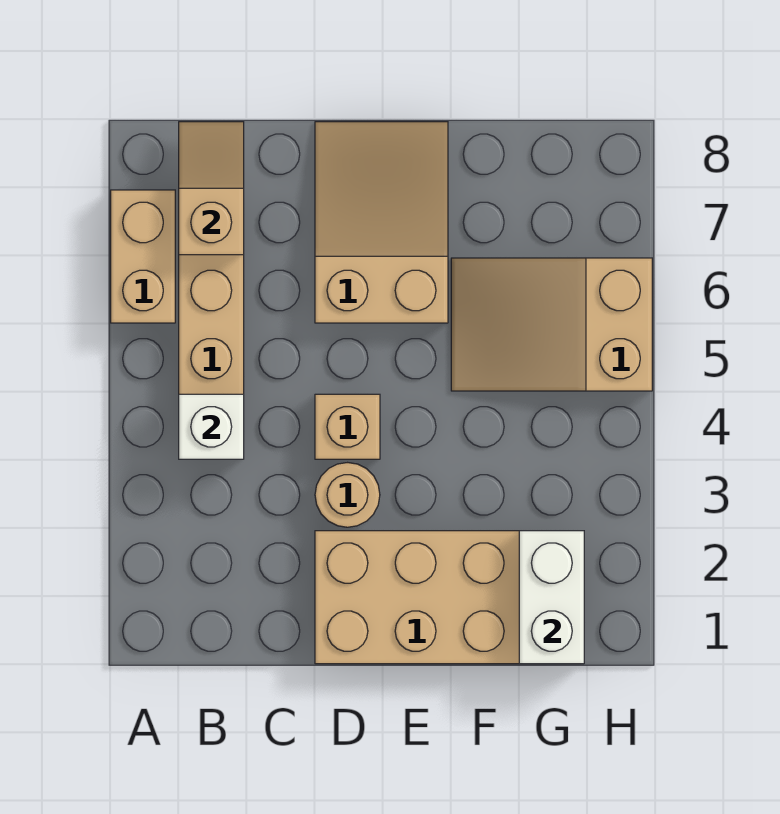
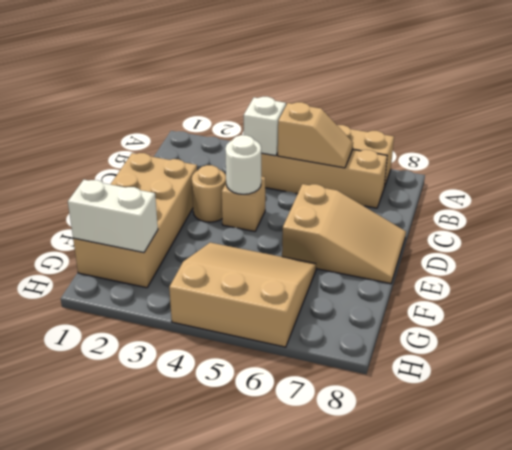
tan 1x2 slope [179,122,244,255] -> tan 1x2 slope moved to [278,102,353,168]
none -> white 1x1 round brick [225,135,262,194]
tan 2x3 slope [451,258,652,391] -> tan 3x3 slope [169,243,316,347]

